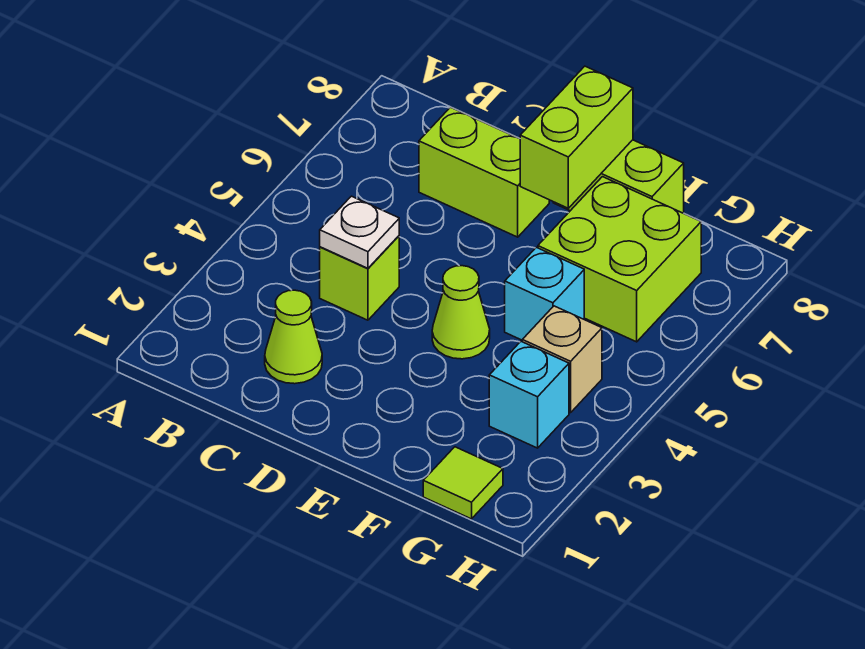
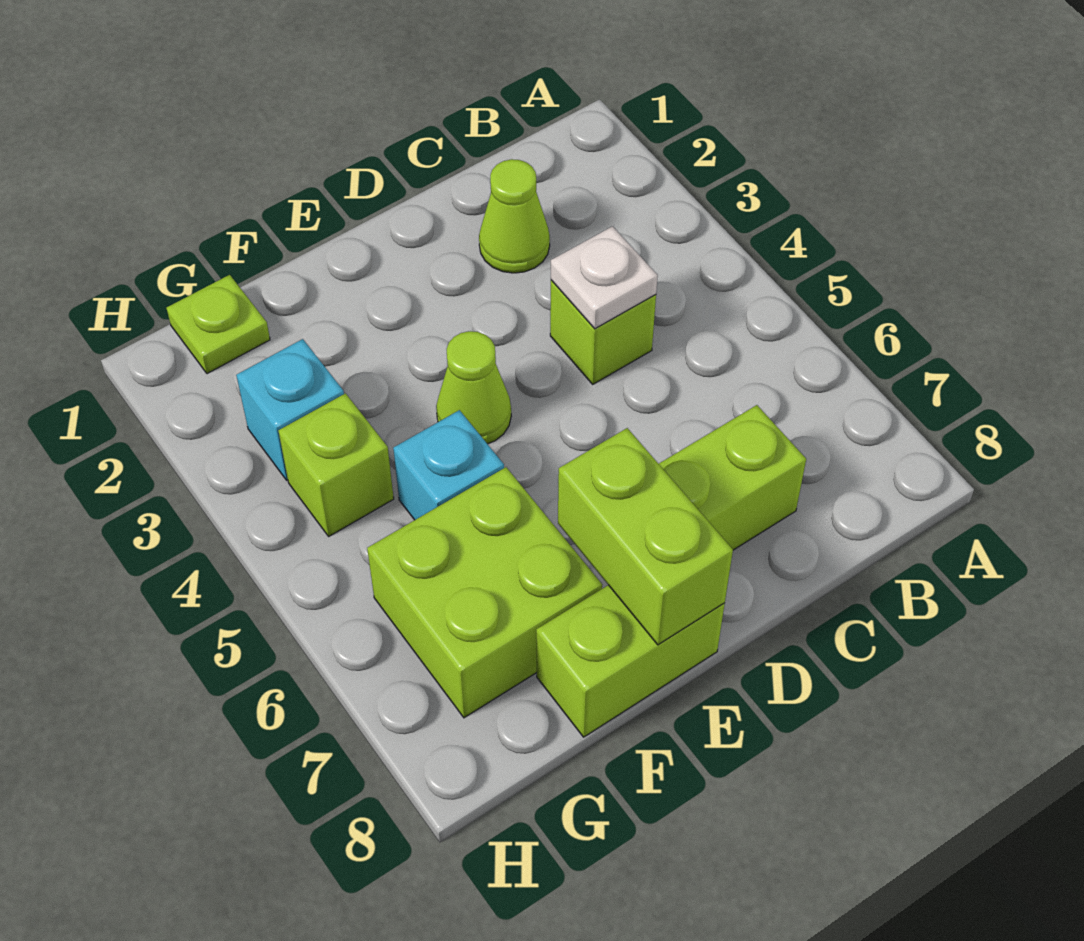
lime 1x1 tile [423,447,503,519] -> lime 1x1 plate [166,275,270,374]
tan 1x1 brick [522,306,602,413] -> lime 1x1 brick [278,393,394,536]

